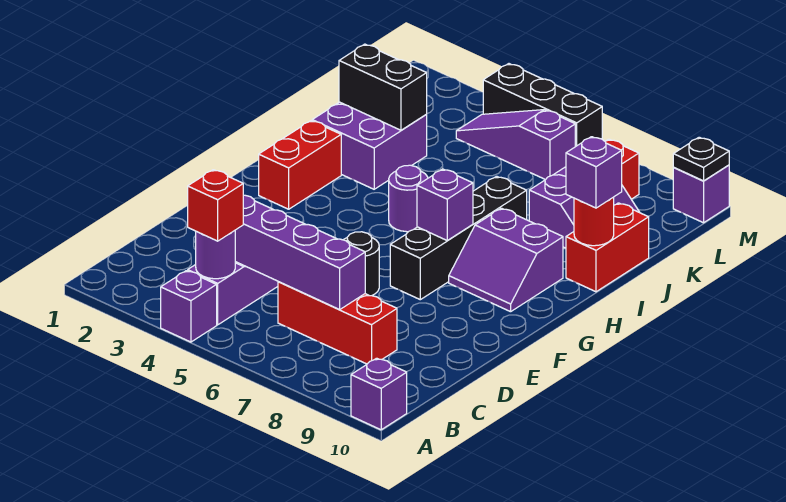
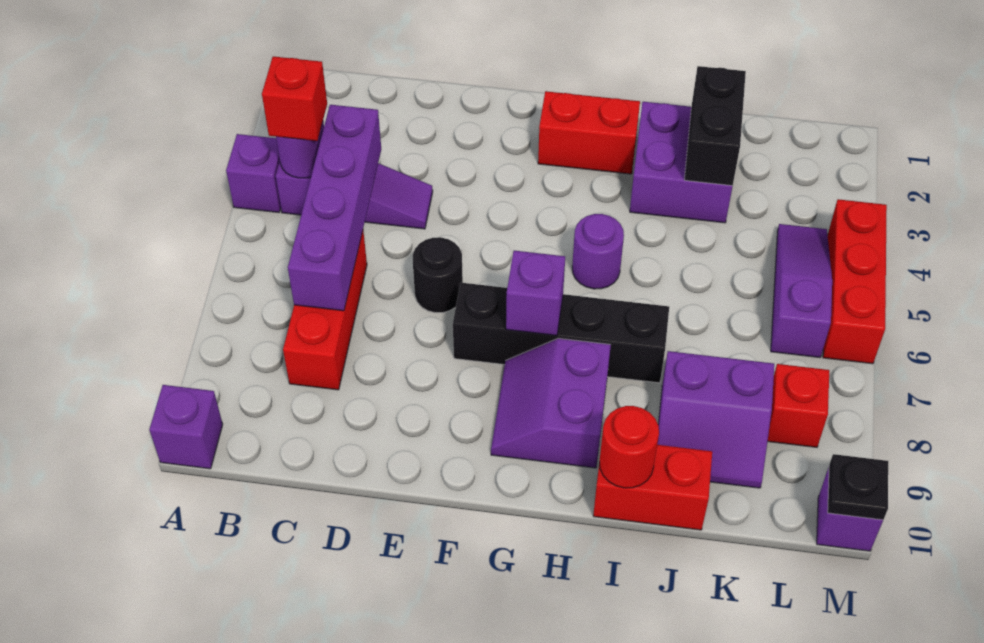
purple 1x1 brick [566,137,622,208] -> none
black 1x3 brick [483,64,602,147] -> red 1x3 brick [823,199,887,364]

